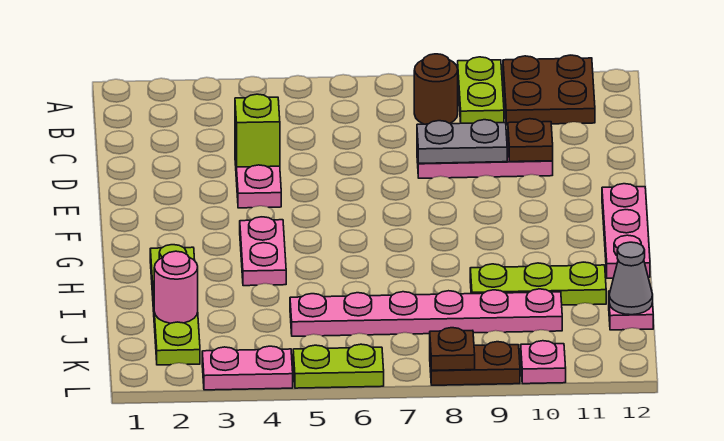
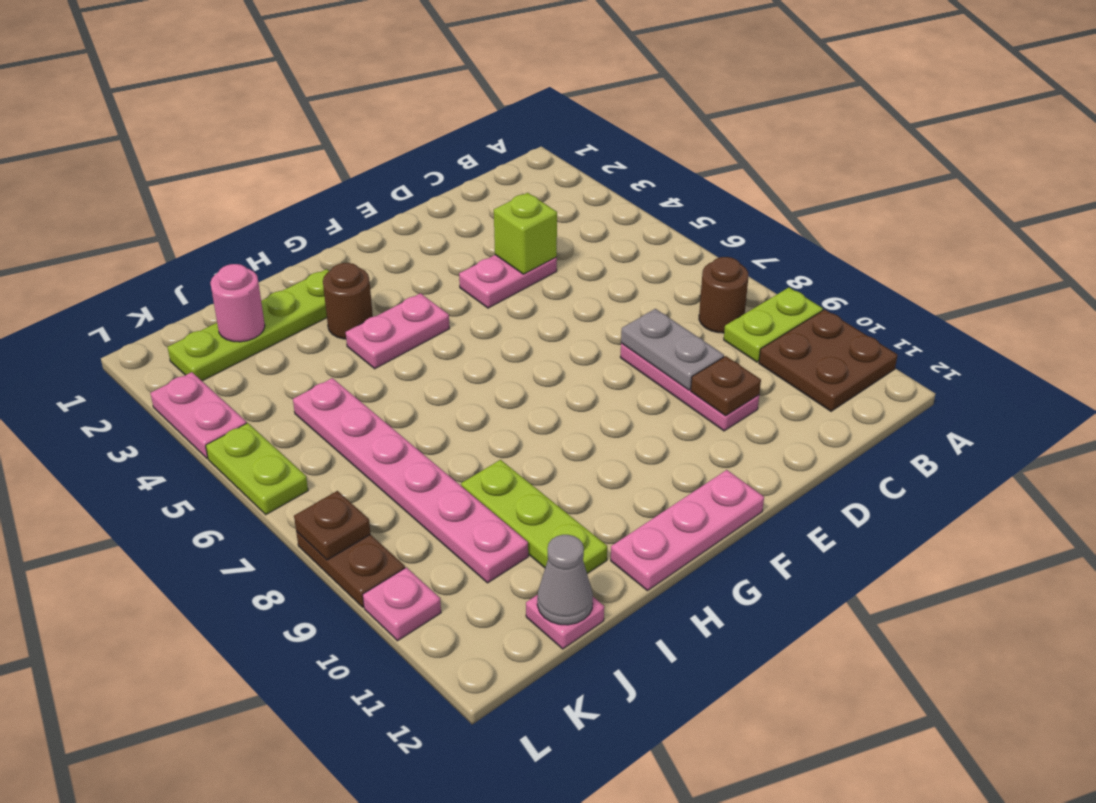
none -> brown 1x1 round brick [323,263,373,339]

